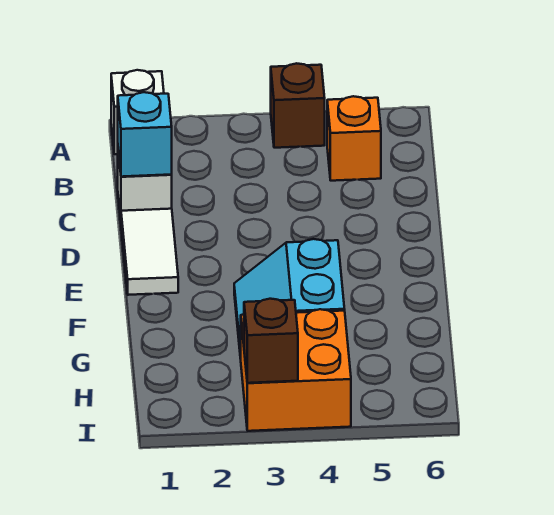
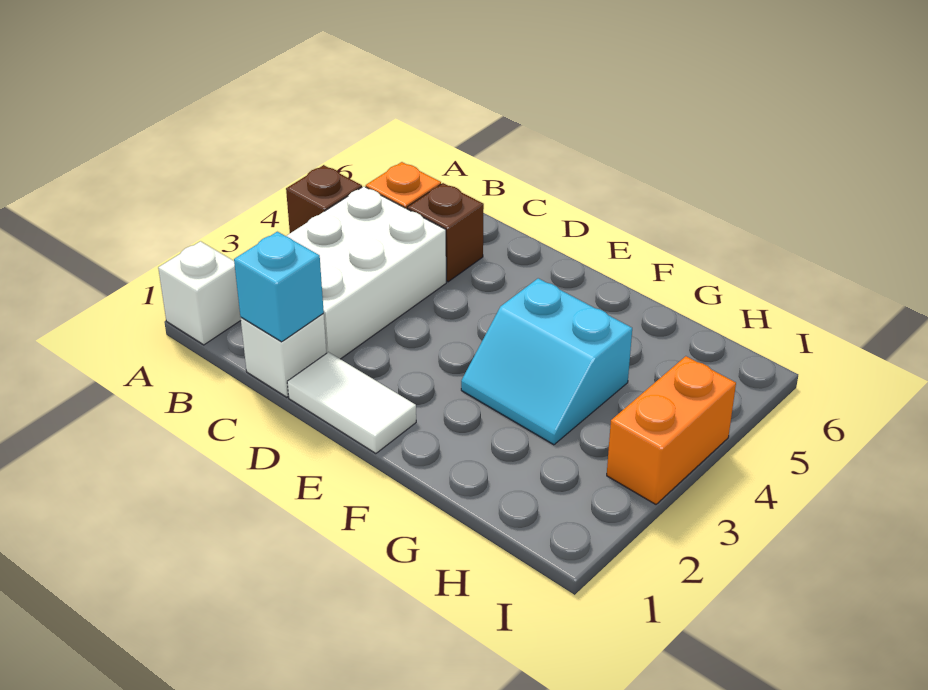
none -> white 2x3 brick [287,186,446,359]
orange 2x2 brick [241,309,351,431] -> orange 1x2 brick [607,356,736,504]
brown 1x1 brick [244,299,298,383] -> brown 1x1 brick moved to [407,183,484,282]

